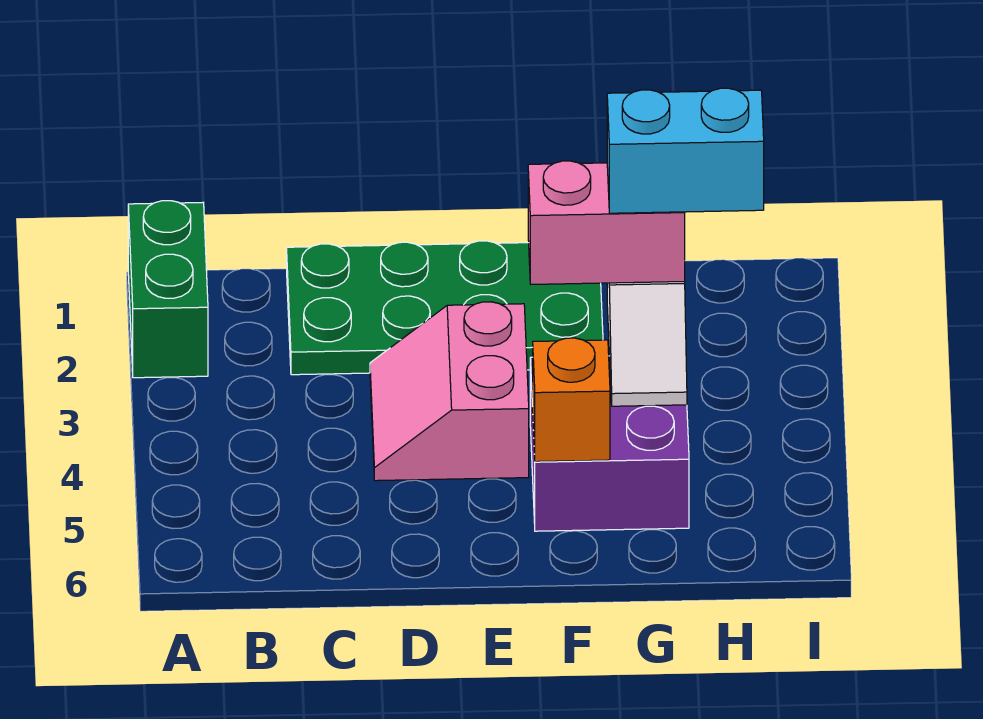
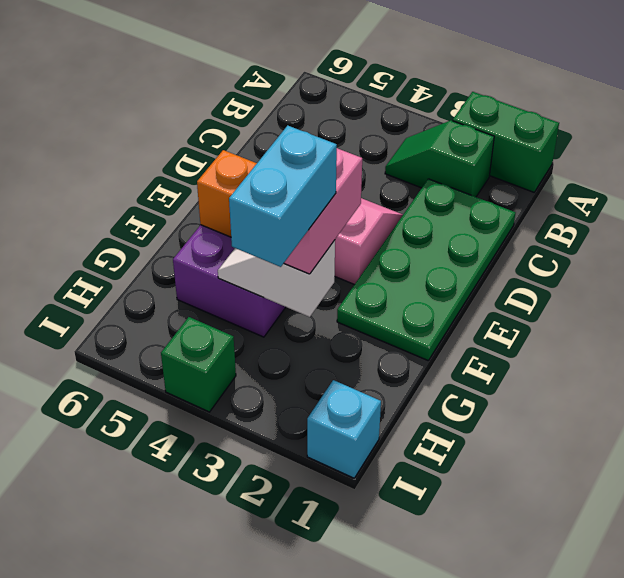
none -> green 1x2 slope [385,121,494,197]
none -> cyan 1x1 brick [307,380,381,478]
none -> green 1x1 brick [161,317,236,412]

